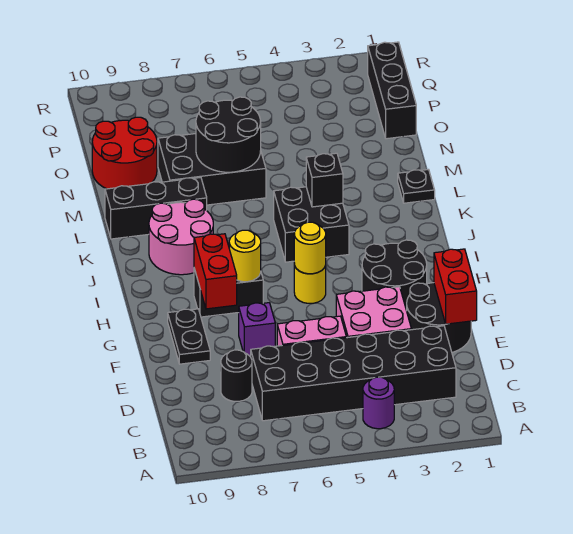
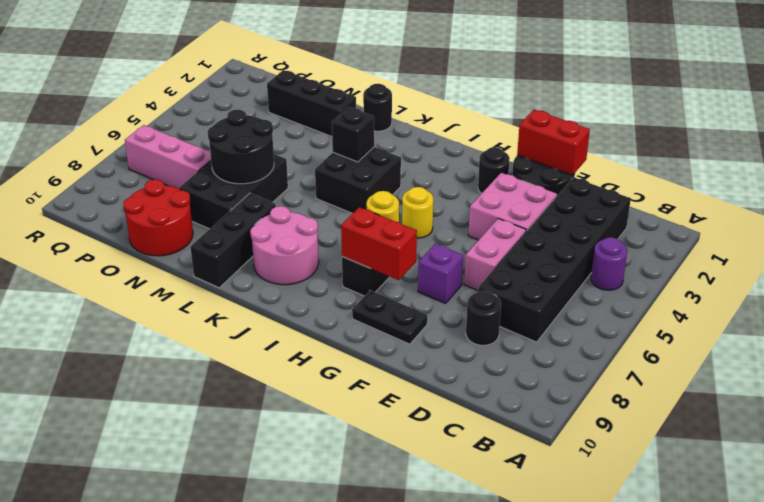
black 2x2 round brick [362,240,427,311] -> black 1x1 round brick [478,147,510,194]
yellow 1x1 round brick [294,222,326,274] -> none
black 1x1 plate [398,170,435,203] -> black 1x1 round brick [363,84,392,131]
black 1x3 brick [368,42,416,139] -> black 1x3 brick moved to [267,70,356,137]
none -> pink 1x3 brick [125,125,211,189]

